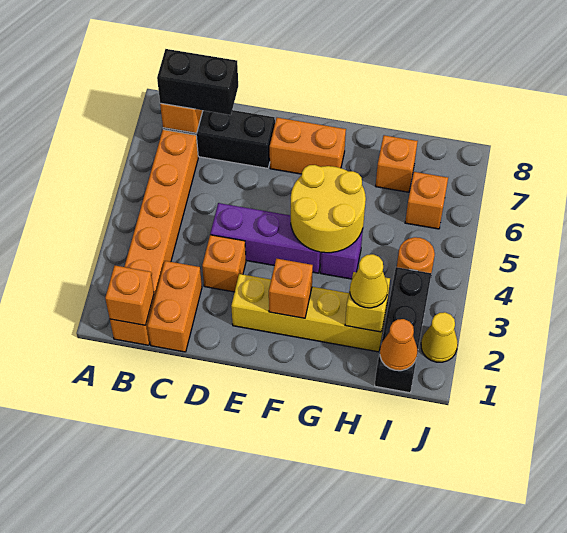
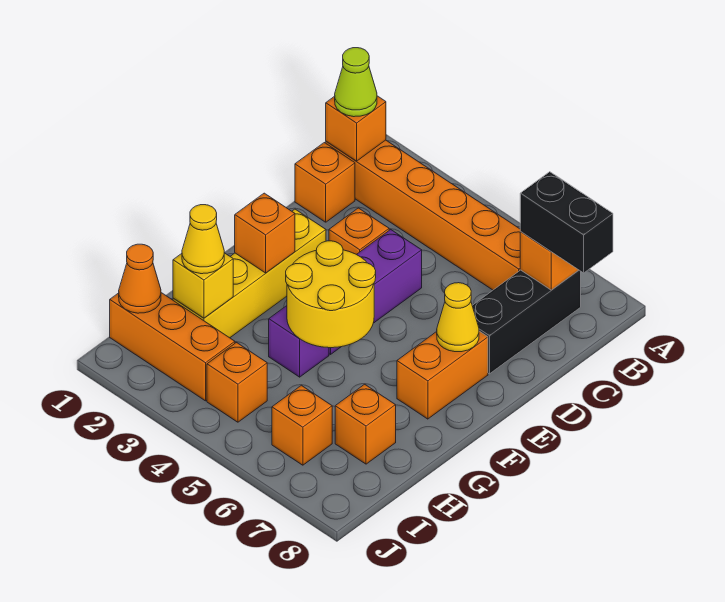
none -> lime 1x1 cone [335,48,377,117]
black 1x2 brick [157,49,238,115] -> black 1x2 brick turned to [520,172,613,273]
orange 1x2 brick [147,261,202,352] -> orange 1x1 brick [295,143,355,222]
black 1x3 brick [375,267,431,393] -> orange 1x3 brick [110,293,235,401]
orange 1x1 round brick [397,237,435,273] -> orange 1x1 brick [207,343,267,422]
yellow 1x1 cone [421,312,458,362] -> yellow 1x1 cone moved to [437,283,479,352]

